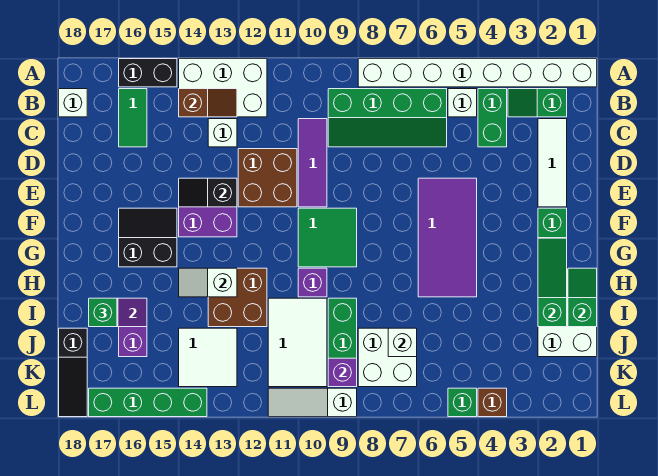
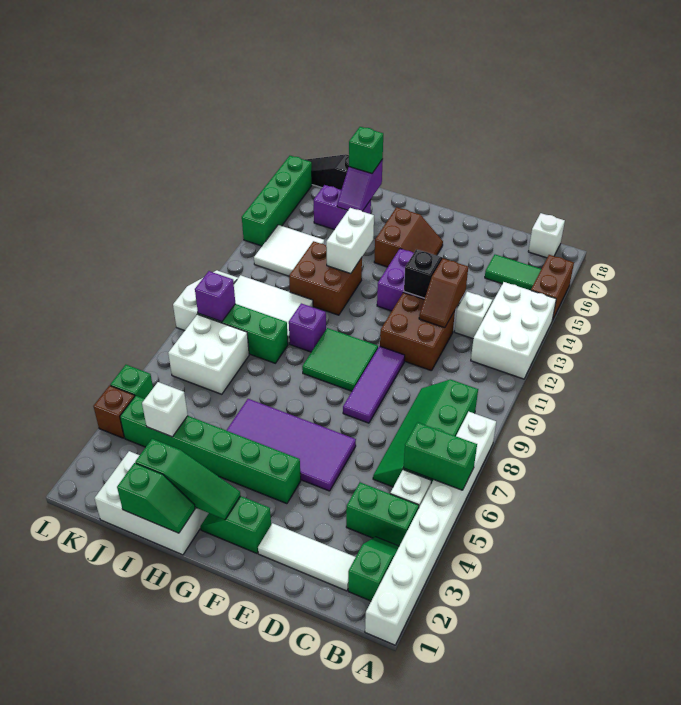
none -> green 1x2 brick [404,422,477,490]
black 1x2 brick [119,59,177,87] -> brown 1x2 brick [531,255,574,320]
brown 1x2 slope [179,89,237,117] -> brown 1x2 slope moved to [419,259,468,328]
purple 1x3 tile [298,119,327,207] -> purple 1x3 tile turned to [343,346,405,423]
none -> green 1x6 brick [120,396,301,504]
black 2x2 slope [119,208,177,267] -> brown 2x2 slope [374,207,443,267]
white 1x2 slope [179,268,237,297] -> white 1x2 brick [326,208,374,274]
white 1x1 brick [388,328,417,357] -> white 1x1 brick moved to [142,382,188,437]

